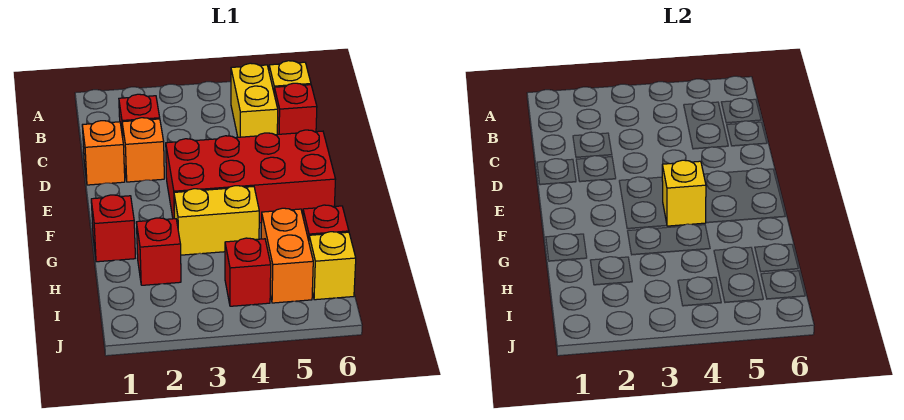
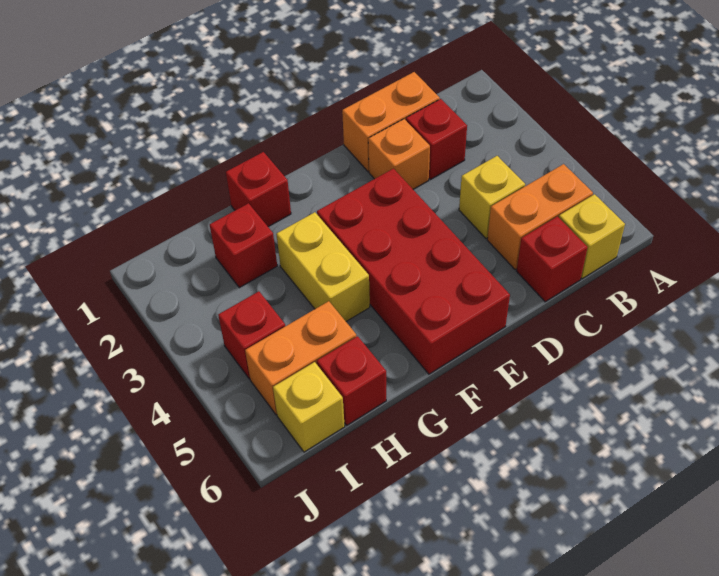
yellow 1x2 brick [231,63,278,137] -> orange 1x2 brick [487,164,593,270]
orange 1x1 brick [82,121,125,185] -> orange 1x2 brick [342,72,440,171]
yellow 1x1 brick [662,160,706,226] -> yellow 1x1 brick moved to [459,156,525,238]

